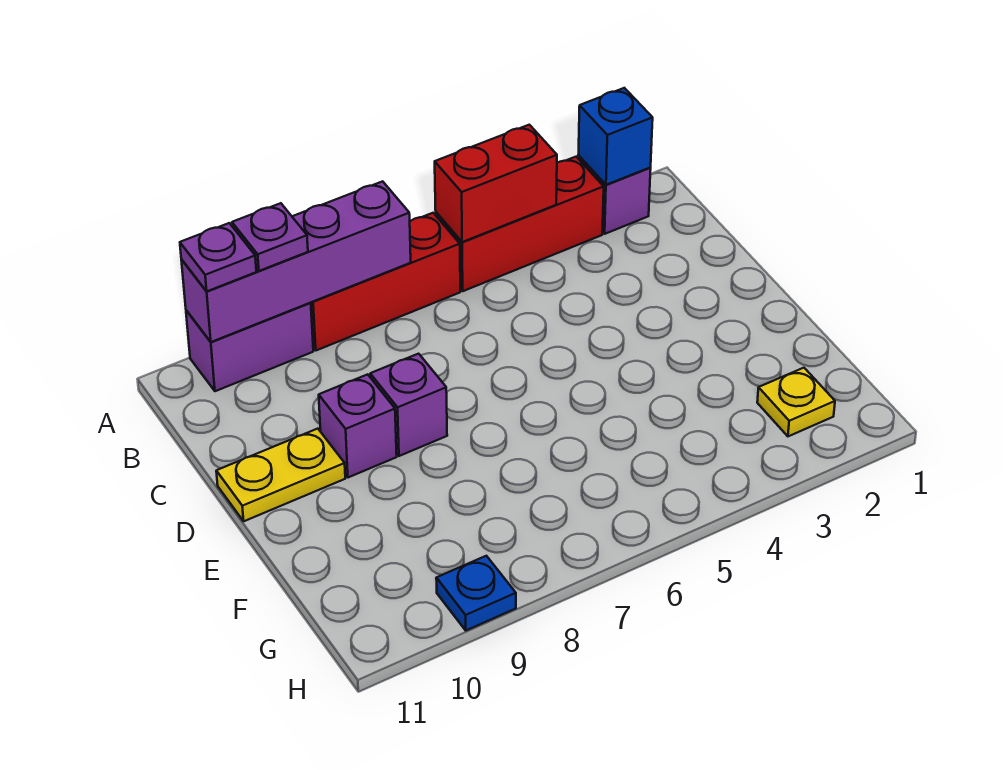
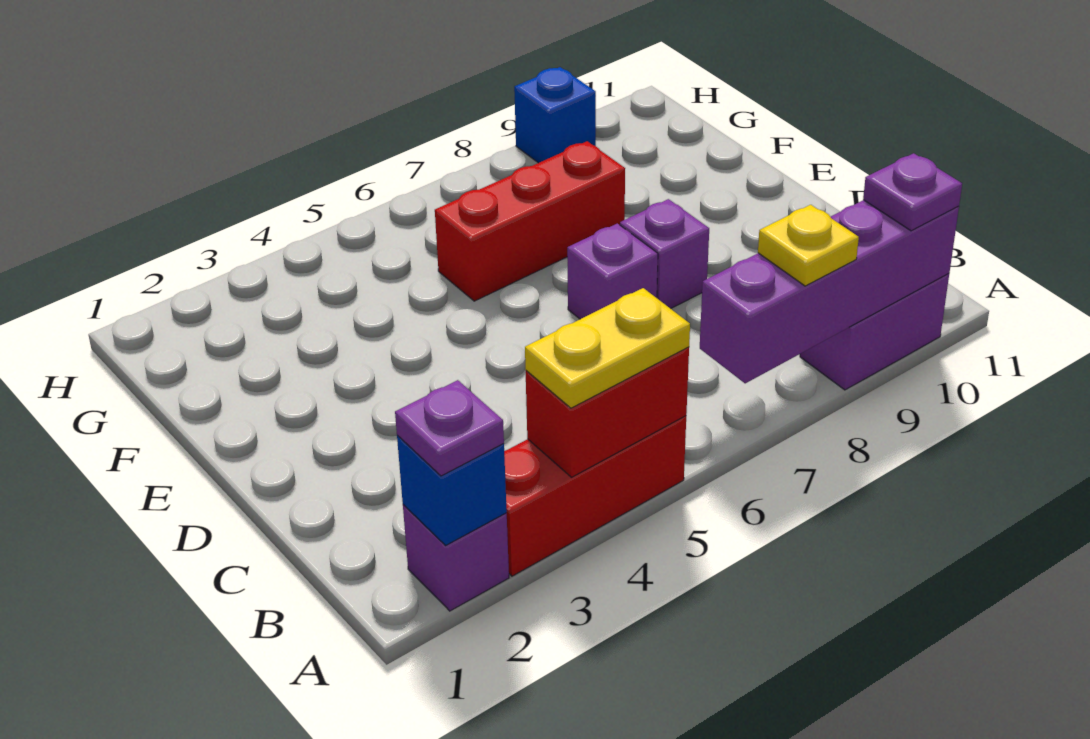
red 1x3 brick [311,213,460,350] -> red 1x3 brick moved to [435,141,625,301]
purple 1x1 plate [232,203,308,271] -> purple 1x1 plate moved to [395,380,504,476]
purple 1x1 brick [319,374,397,477] -> purple 1x1 brick moved to [567,223,658,319]
yellow 1x2 plate [216,429,345,521] -> yellow 1x2 plate moved to [525,288,690,408]
yellow 1x1 plate [757,368,835,436] -> yellow 1x1 plate moved to [758,205,859,286]
blue 1x1 plate [436,556,516,630] -> blue 1x1 brick [514,67,596,163]

